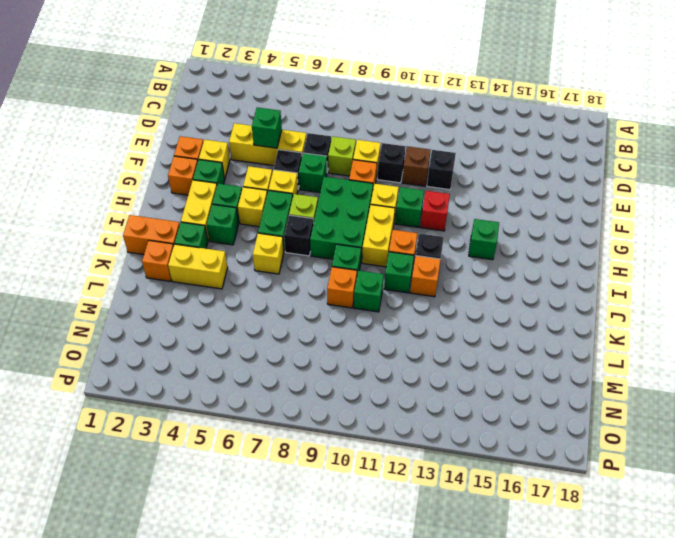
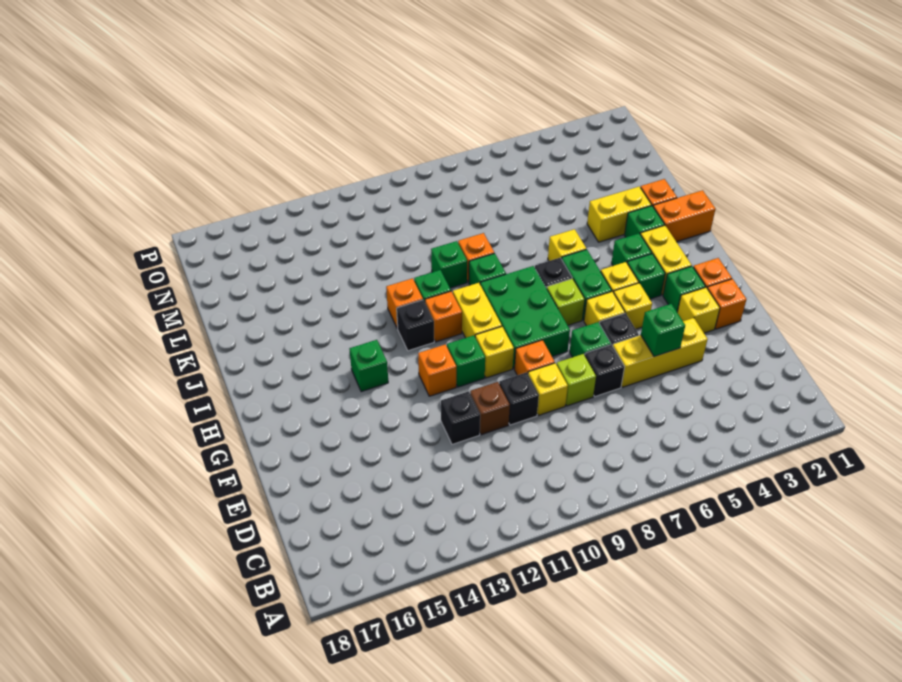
red 1x1 brick [421,191,450,231] -> orange 1x1 brick [418,344,457,396]

